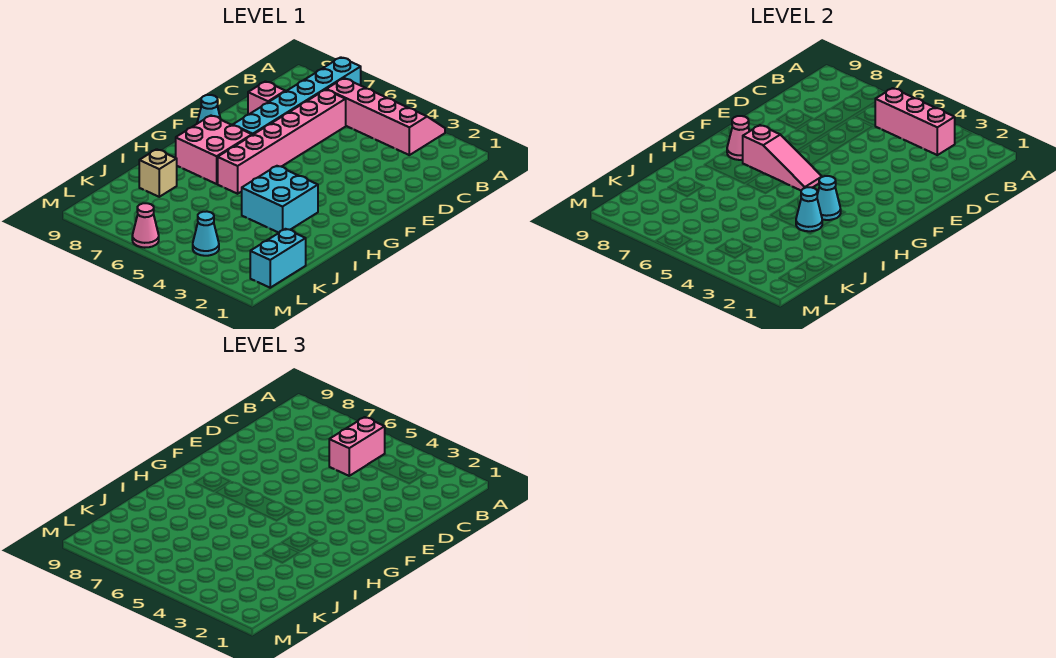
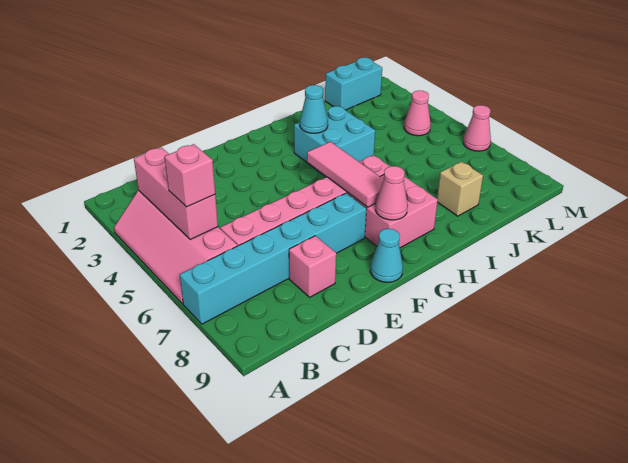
pink 1x2 brick [329,417,385,476] -> pink 1x1 brick [165,144,215,207]
pink 1x3 slope [743,125,822,190] -> pink 1x3 tile [307,142,384,207]
cyan 1x1 cone [796,187,822,231] -> none
cyan 1x1 cone [193,212,219,256] -> pink 1x1 cone [404,91,431,136]

